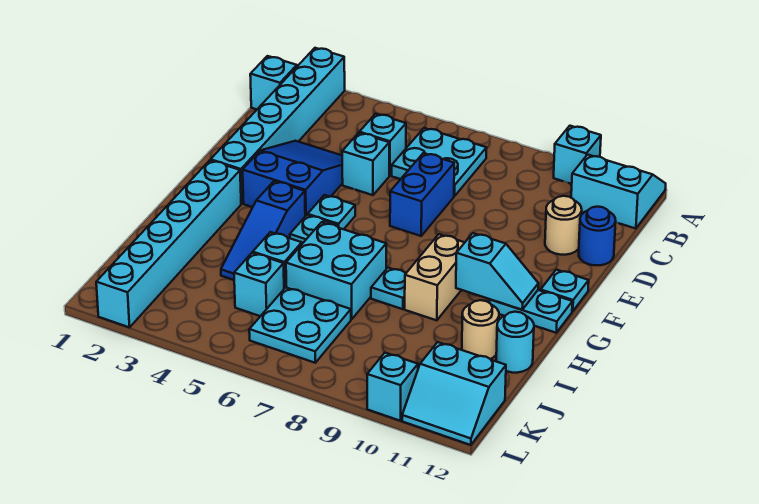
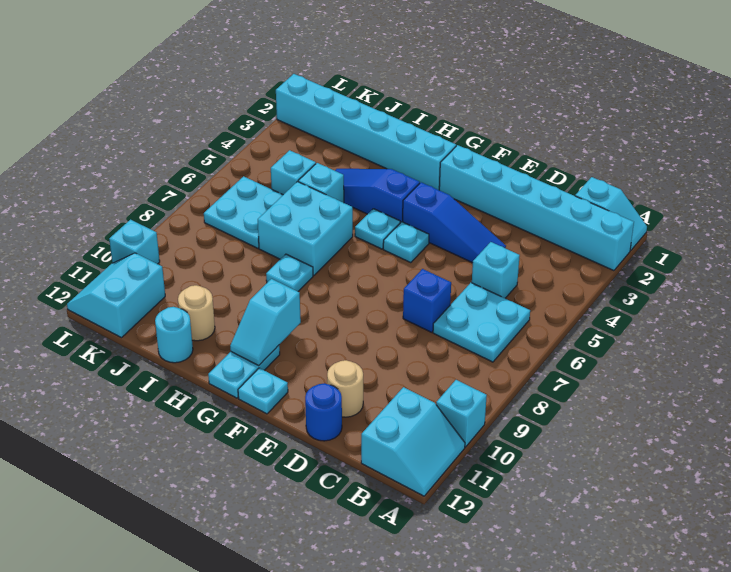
blue 2x3 slope [243,141,343,216] -> blue 1x3 slope [403,182,506,263]
cyan 1x1 brick [342,133,389,195] -> none
blue 1x2 brick [390,153,454,236] -> blue 1x1 brick [403,269,451,332]
tan 1x2 brick [405,234,465,320] -> none

